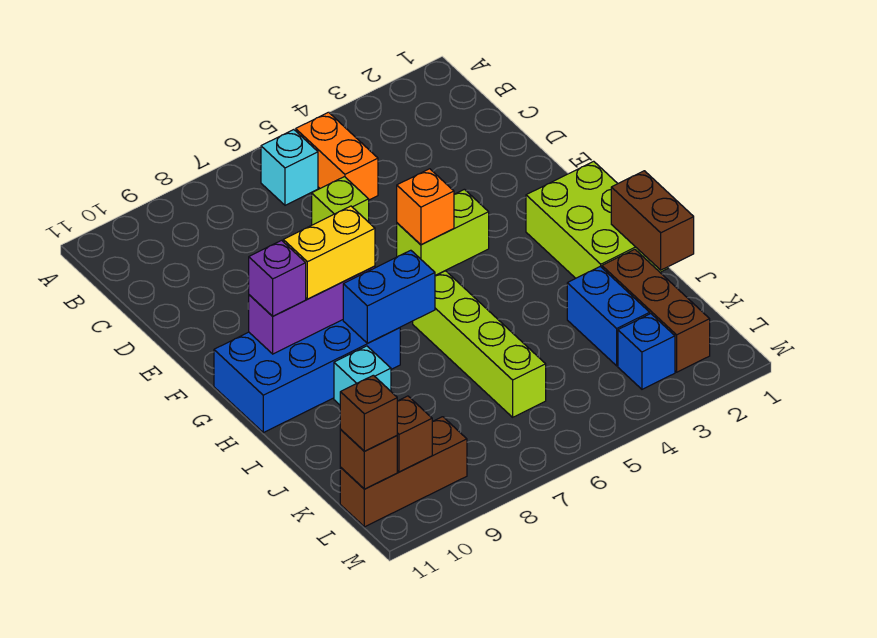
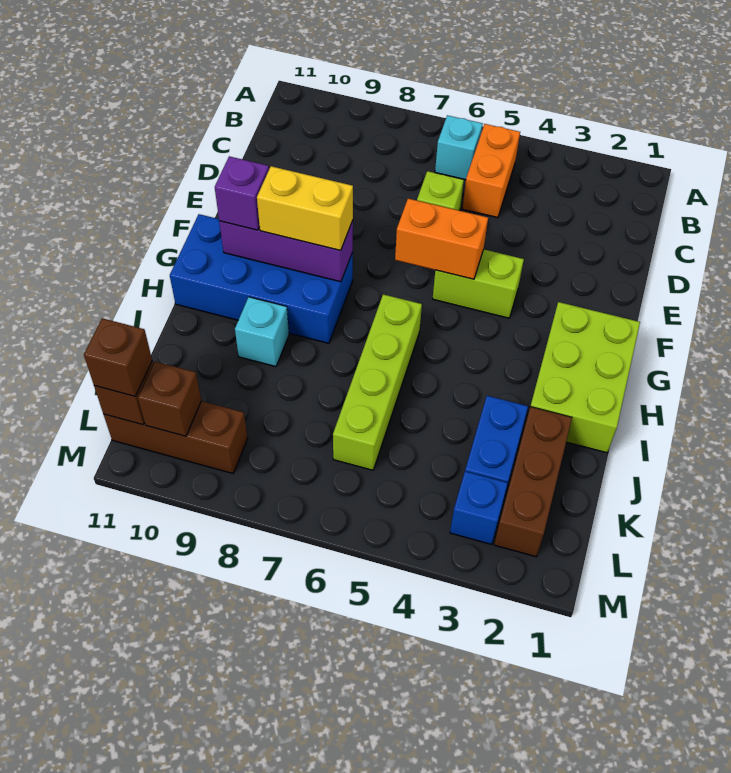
orange 1x1 brick [397,169,454,245] -> orange 1x2 brick [395,199,488,279]
blue 1x2 brick [343,250,435,343] -> none
brown 1x2 brick [611,171,694,270] -> none

